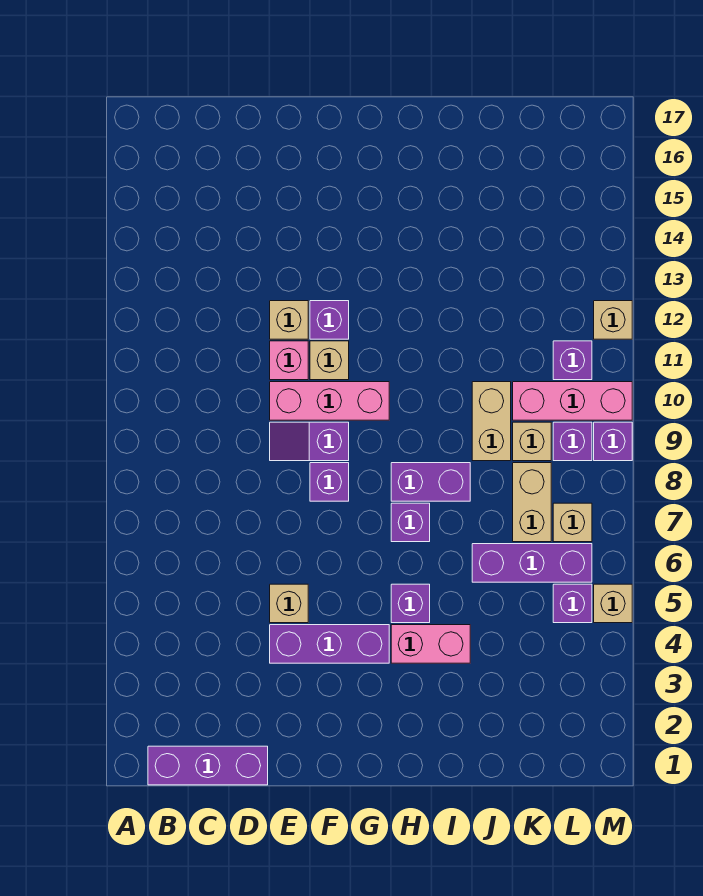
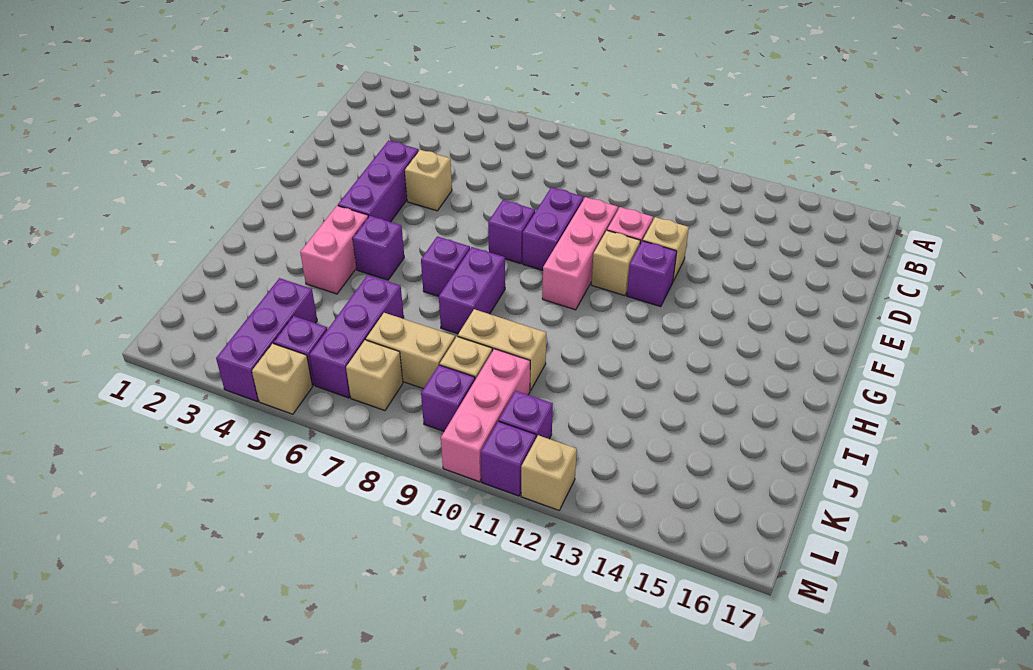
purple 1x3 brick [148,746,268,785] -> purple 1x3 brick moved to [216,278,317,401]
purple 1x2 slope [270,422,349,461] -> purple 1x2 brick [523,187,584,270]
purple 1x1 brick [594,422,632,461] -> purple 1x1 brick moved to [481,421,536,496]

